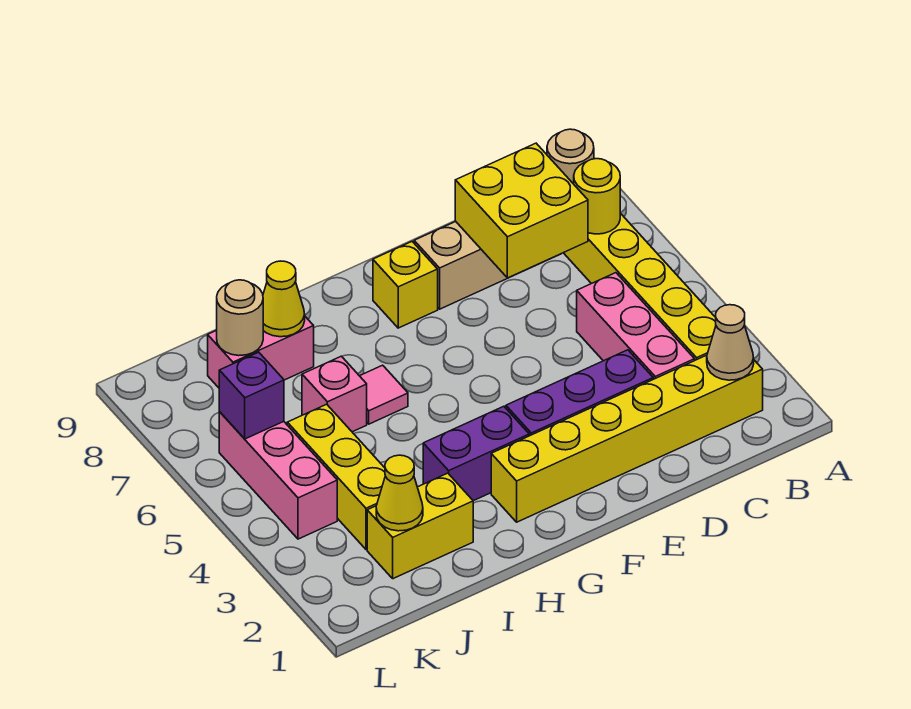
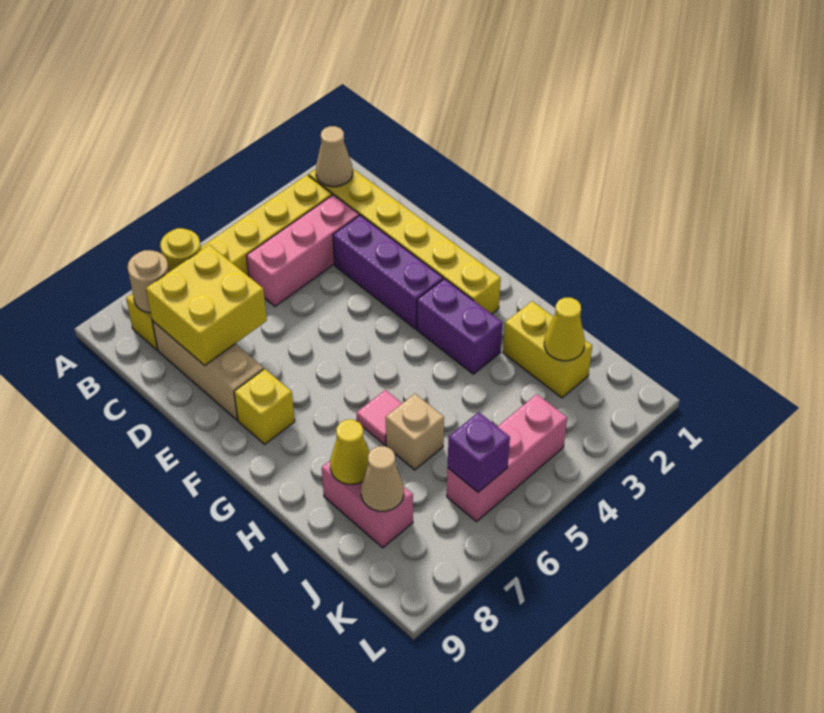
pink 1x1 brick [302,356,367,432] -> tan 1x1 brick [386,394,444,470]
yellow 1x3 brick [287,404,385,549] -> none
tan 1x1 round brick [217,280,263,356] -> tan 1x1 cone [361,446,404,511]

